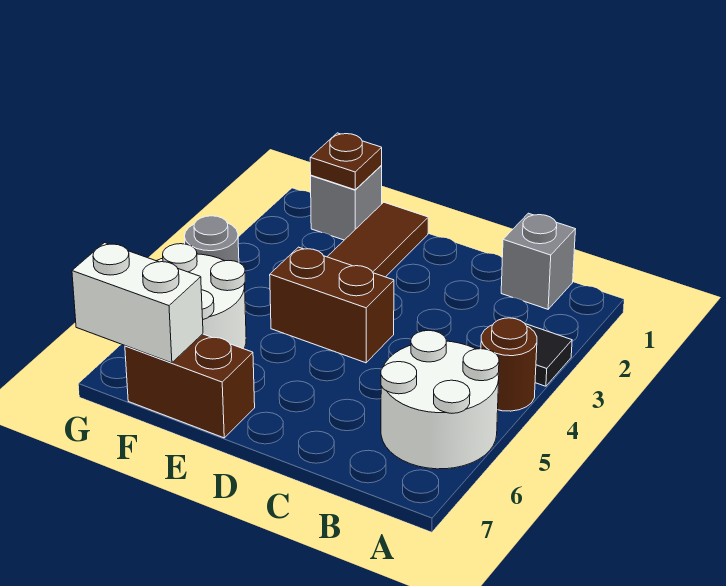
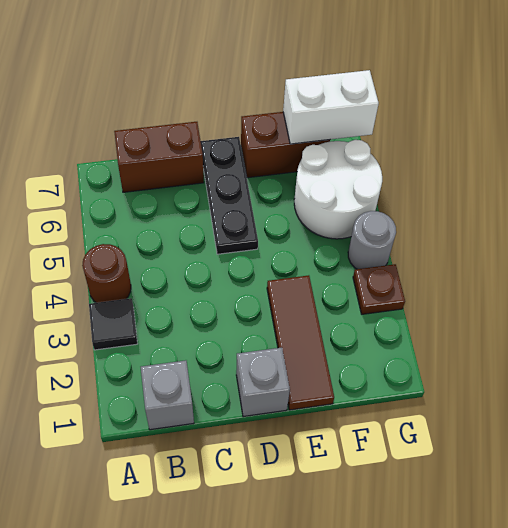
white 2x2 round brick [381,330,499,469] -> none
brown 1x2 brick [270,247,394,363] -> brown 1x2 brick moved to [114,122,204,192]
none -> black 1x3 plate [201,137,258,254]
grey 1x1 brick [311,166,382,240] -> grey 1x1 brick moved to [236,348,290,417]
brown 1x1 plate [310,133,382,190] -> brown 1x1 plate moved to [353,264,405,314]

